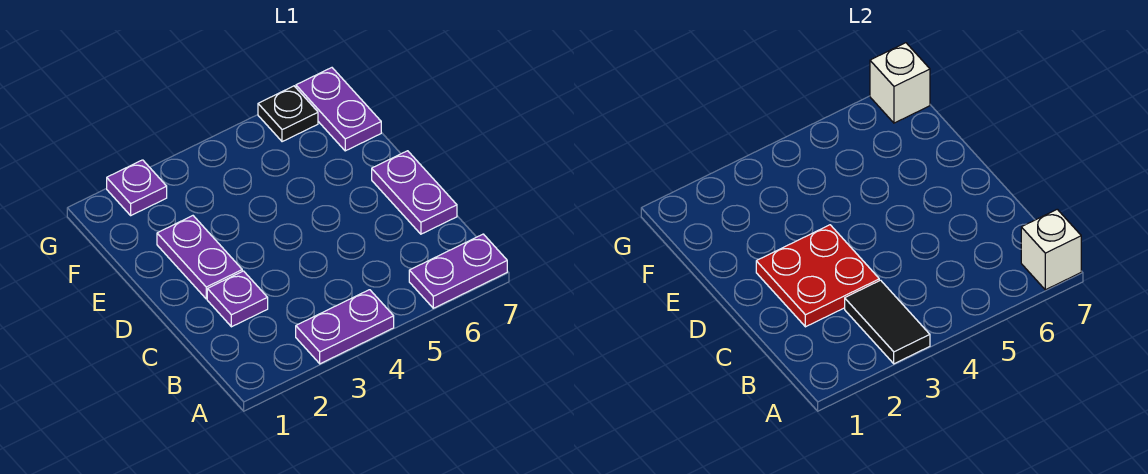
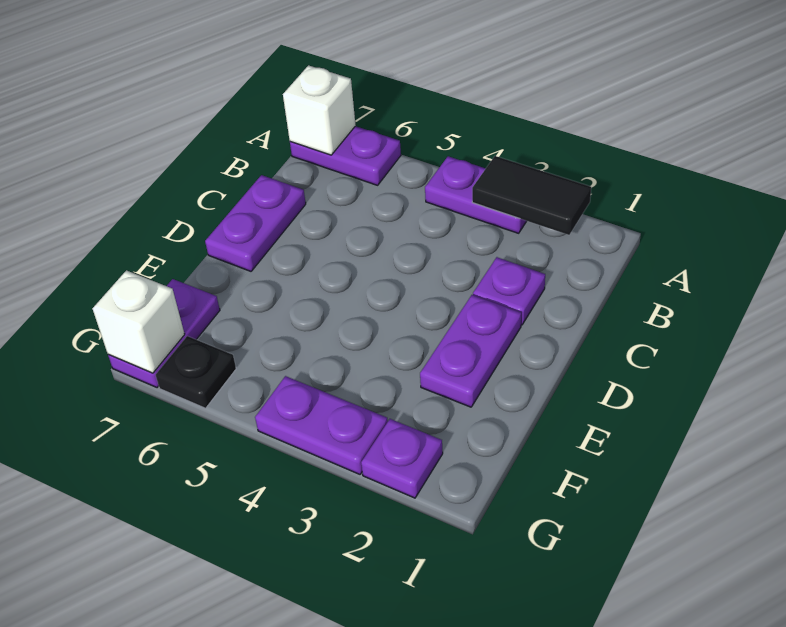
black 1x2 tile [845,280,930,364] -> black 1x2 tile turned to [472,156,591,235]
red 2x2 plate [756,225,879,327] -> none
none -> purple 1x2 plate [255,376,388,474]

